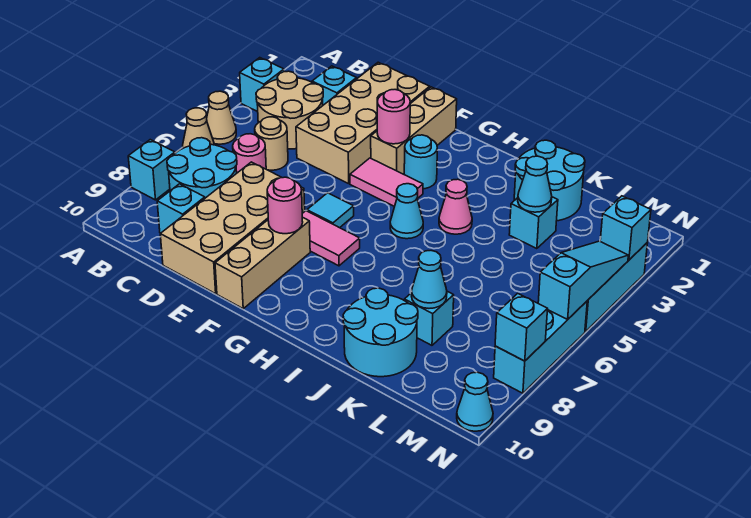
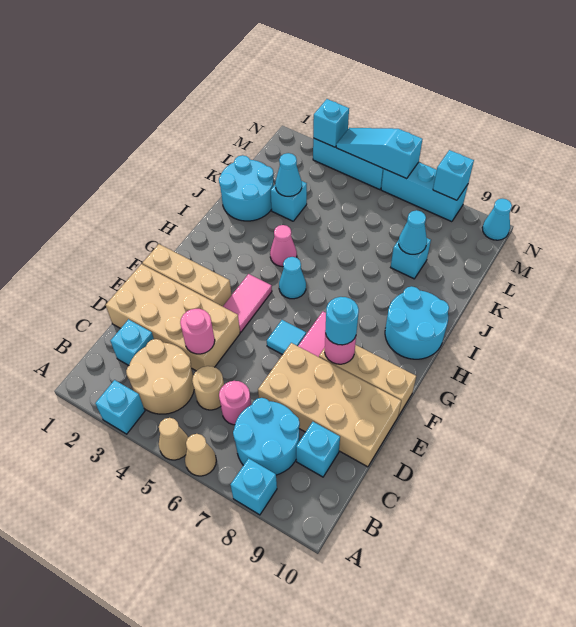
pink 1x1 round brick [377,90,410,144] -> pink 1x1 round brick moved to [180,309,215,354]
cyan 1x1 round brick [404,135,437,189] -> cyan 1x1 round brick moved to [325,297,359,345]
cyan 2x2 round brick [343,288,418,377] -> cyan 2x2 round brick moved to [385,286,449,359]

